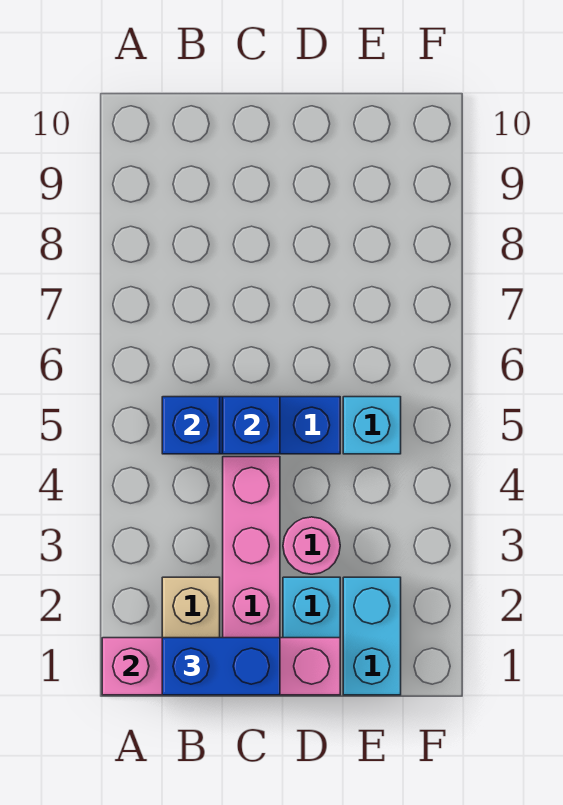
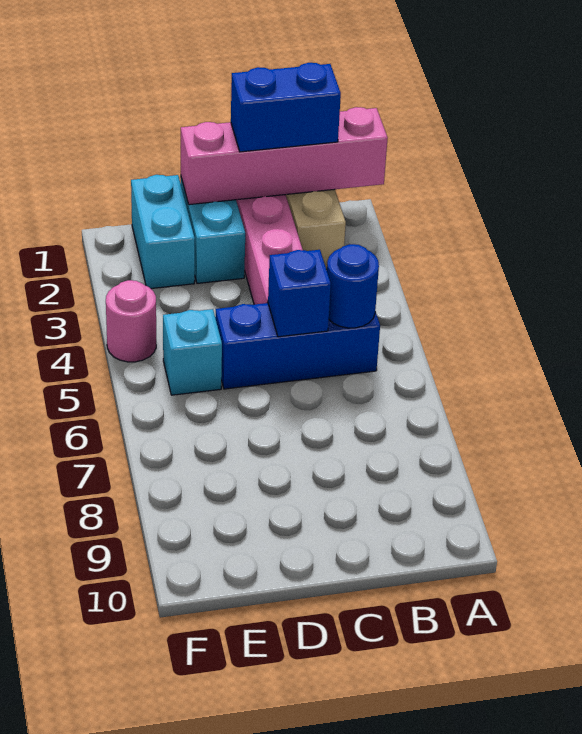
blue 1x1 brick [162,397,220,454] -> blue 1x1 round brick [327,244,379,328]
pink 1x1 round brick [283,517,340,574] -> pink 1x1 round brick moved to [106,280,156,362]

